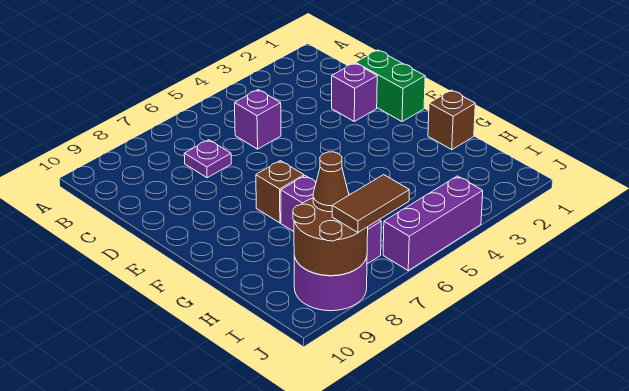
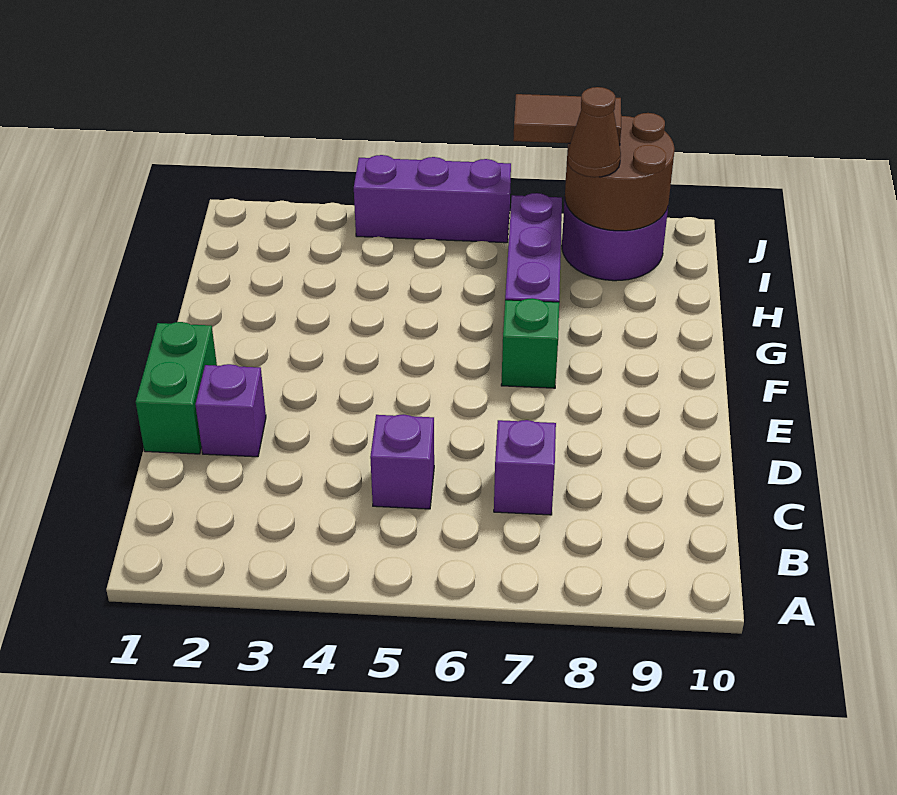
purple 1x1 plate [184,140,231,178] -> purple 1x1 brick [494,420,556,515]
brown 1x1 brick [256,161,304,223] -> green 1x1 brick [501,298,559,388]
brown 1x1 brick [428,90,475,150] -> none

